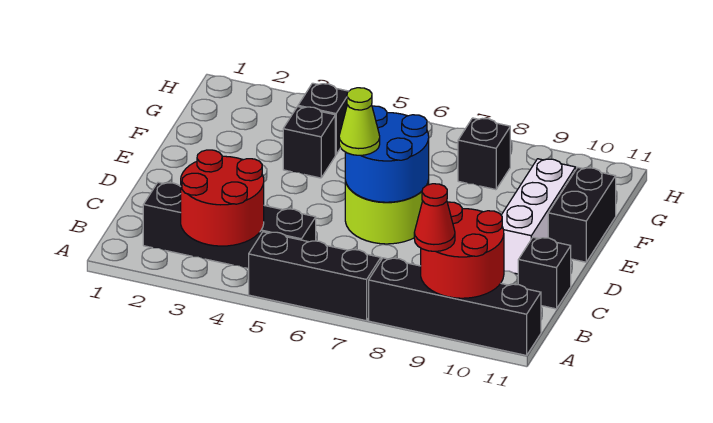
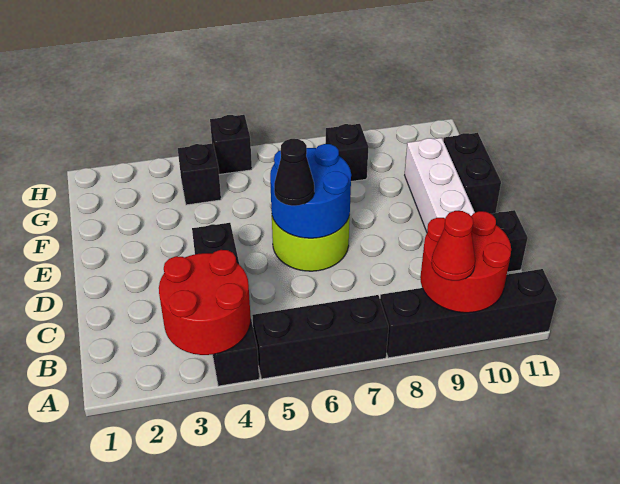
black 1x4 brick [143,182,316,269] -> black 1x4 brick turned to [192,223,259,386]
lime 1x1 cone [339,88,380,155] -> black 1x1 cone [274,139,314,206]
black 1x1 brick [283,107,335,178] -> black 1x1 brick moved to [210,115,252,174]

